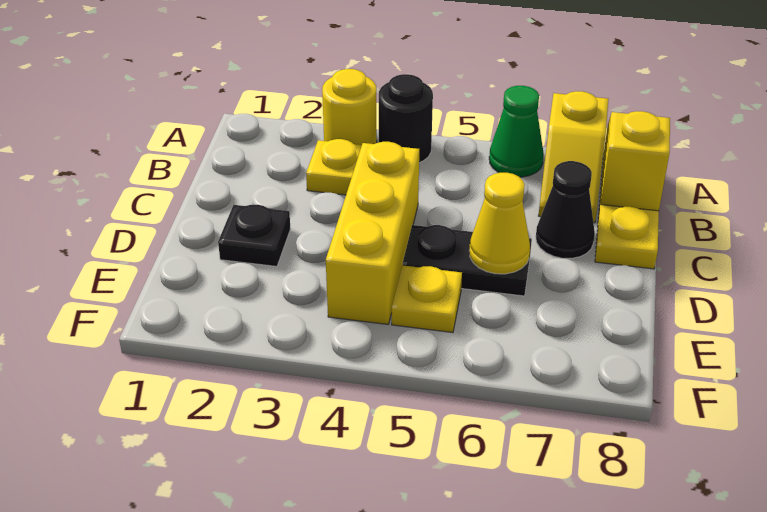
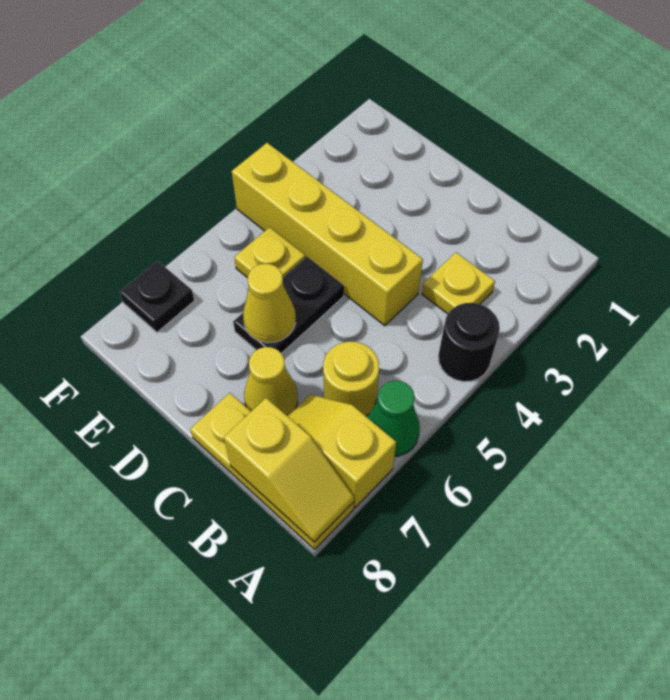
yellow 1x1 round brick [322,69,377,145] -> yellow 1x1 round brick moved to [323,342,379,416]
yellow 1x3 brick [326,142,419,324] -> yellow 1x4 brick [232,143,423,326]
black 1x1 cone [536,161,595,258] -> yellow 1x1 cone [244,347,298,416]
black 1x1 plate [218,205,291,266] -> black 1x1 plate moved to [119,261,194,332]

